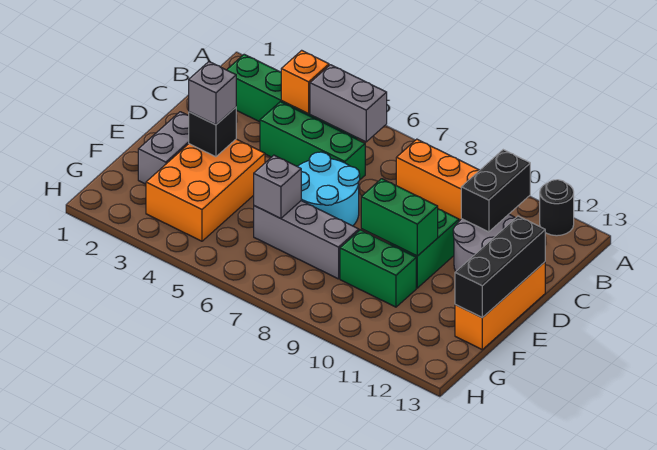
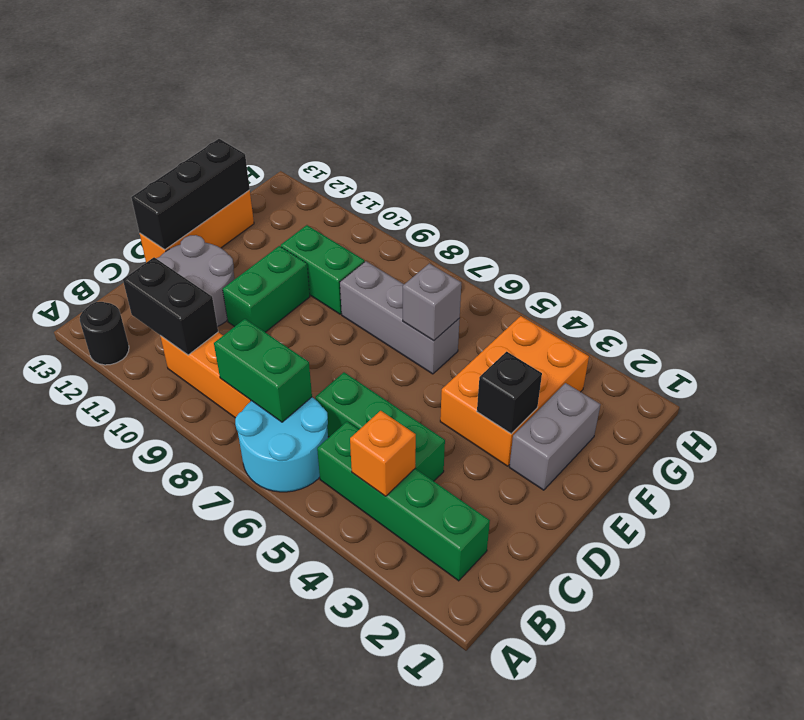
grey 1x2 brick [310,65,387,142] -> none
black 1x2 brick [461,150,530,232] -> black 1x2 brick turned to [123,257,218,355]
cyan 2x2 round brick [297,152,360,226] -> cyan 2x2 round brick moved to [235,397,328,492]
grey 1x1 brick [189,62,236,125] -> none
green 1x2 brick [361,179,438,256] -> green 1x2 brick moved to [214,319,312,422]

